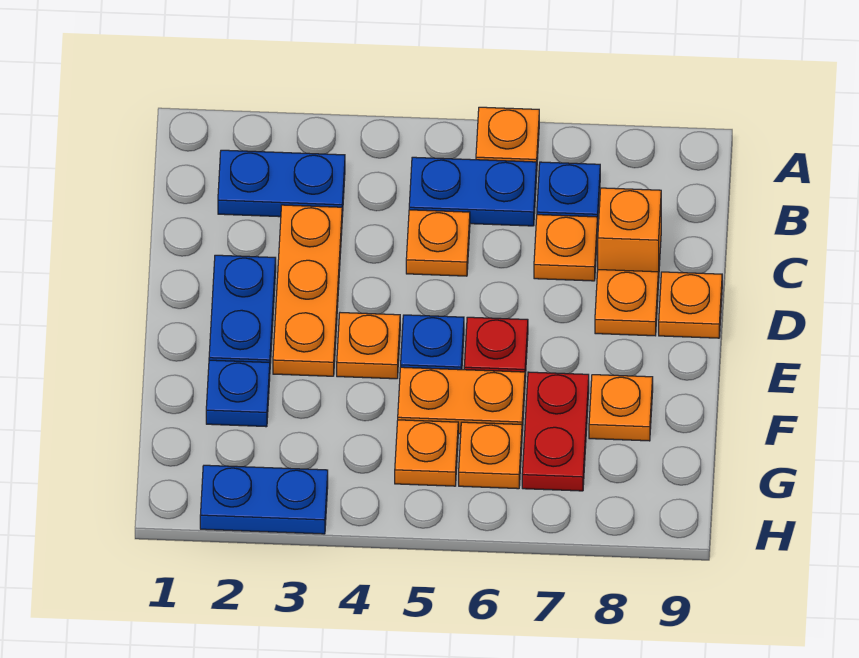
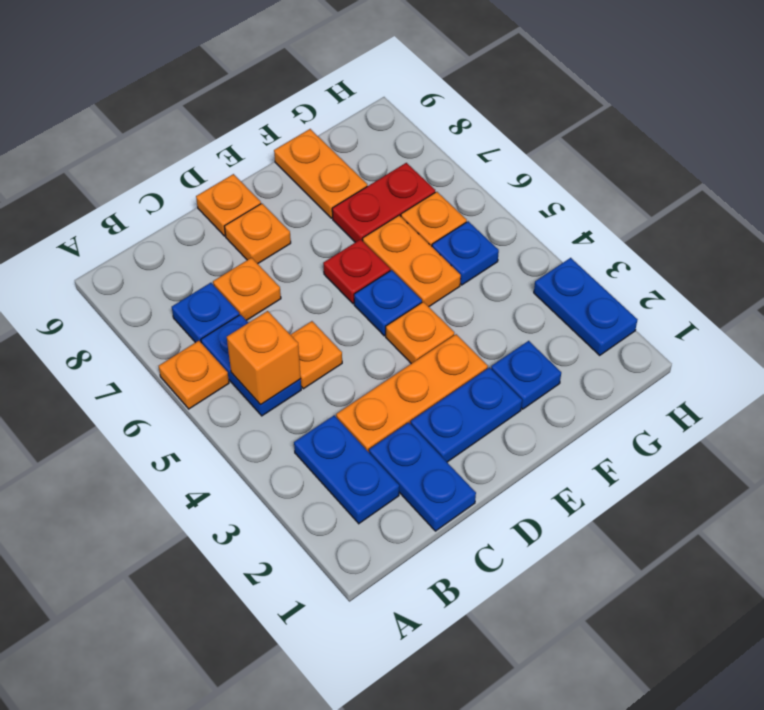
none -> blue 1x2 plate [369,422,476,531]
orange 1x1 brick [598,188,661,283] -> orange 1x1 brick moved to [227,311,301,405]
orange 1x1 plate [589,375,653,441] -> orange 1x2 plate [274,129,367,218]
orange 1x1 plate [395,420,458,486] -> blue 1x1 plate [432,221,499,285]

